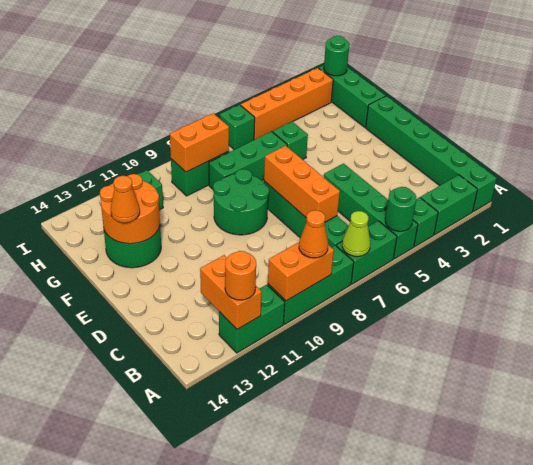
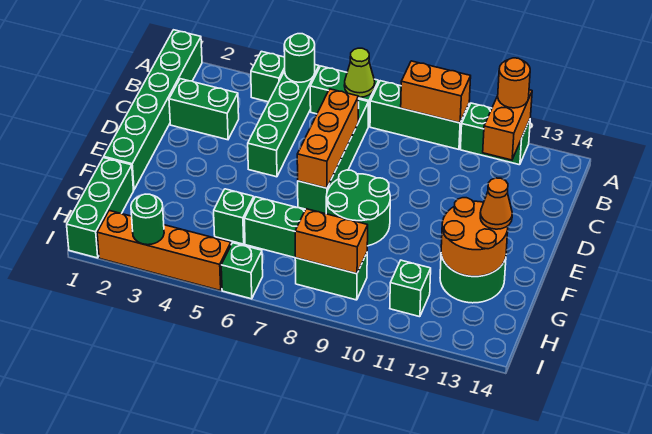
green 1x2 brick [420,175,478,235] -> green 1x2 brick moved to [169,79,239,140]
orange 1x1 cone [299,210,328,258] -> none
green 1x1 round brick [324,36,349,76] -> green 1x1 round brick moved to [131,194,164,245]

